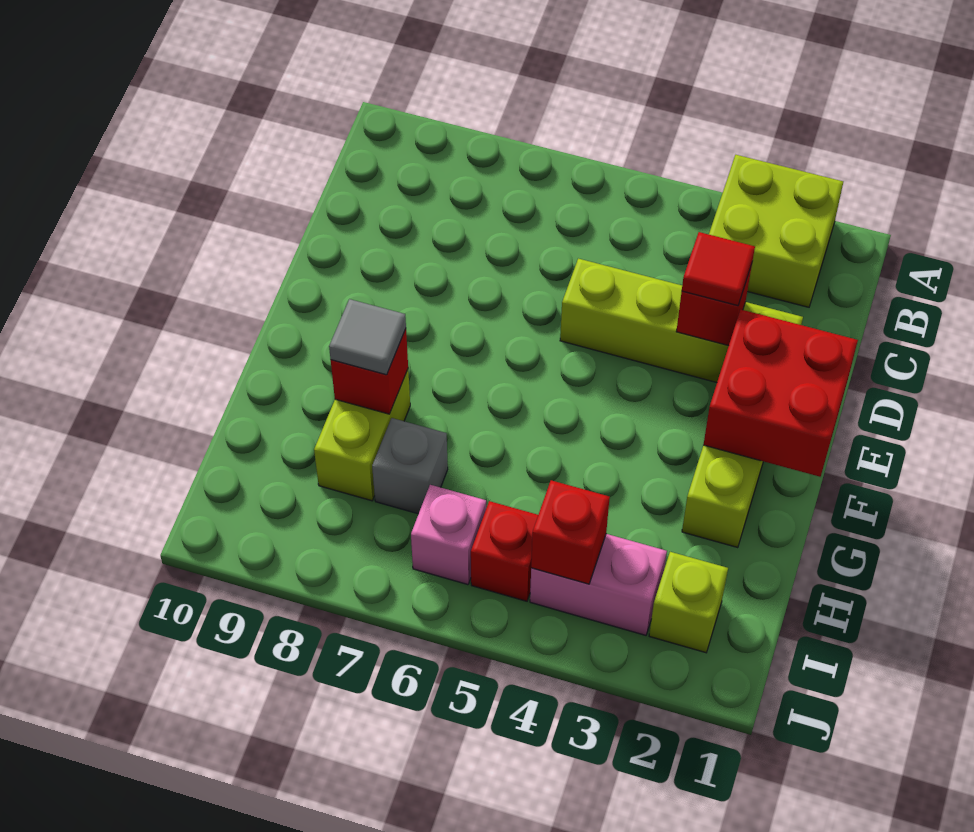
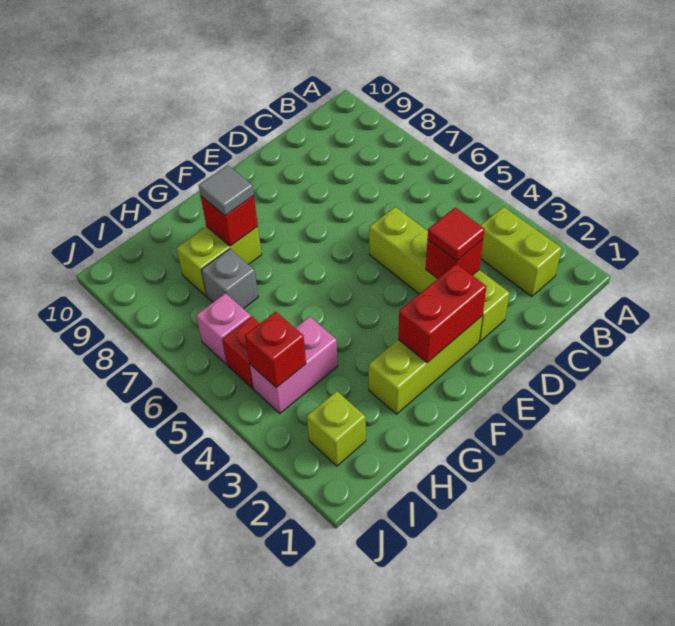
lime 2x2 brick [709,155,843,307] -> lime 1x2 brick [480,207,562,297]
red 2x2 brick [703,309,858,477] -> red 1x2 brick [398,264,487,363]
pink 1x2 brick [530,534,667,635] -> pink 1x2 brick turned to [250,317,338,413]

